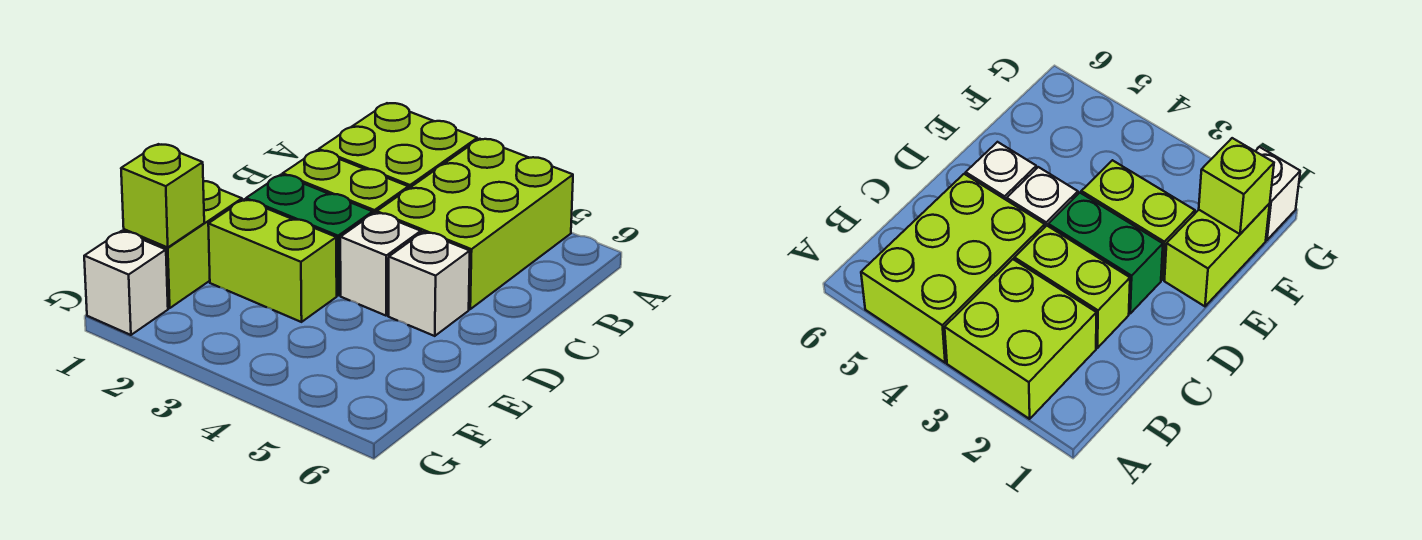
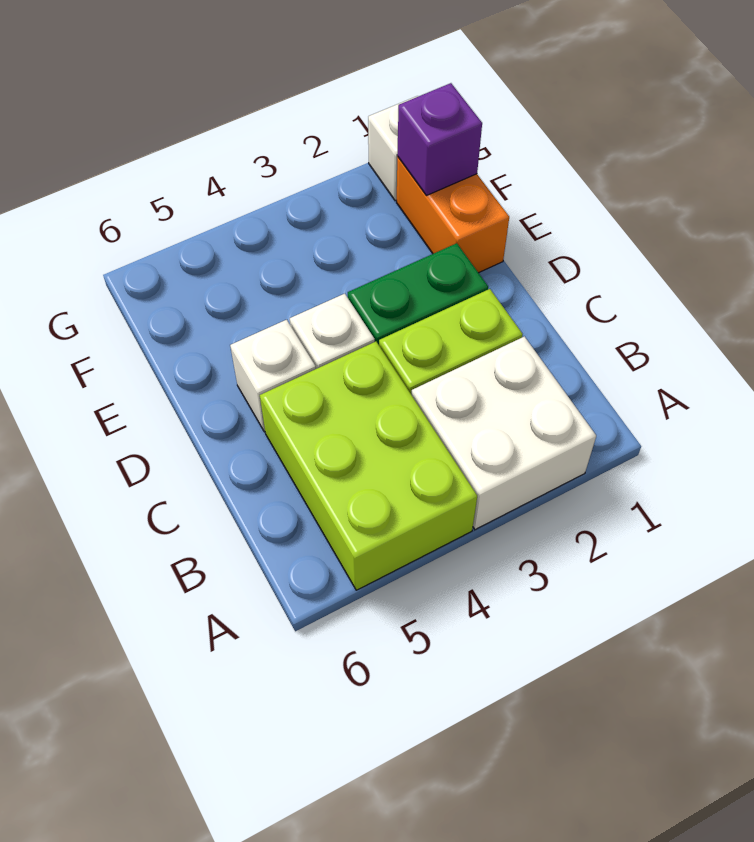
lime 2x2 brick [319,103,477,189] -> white 2x2 brick [412,336,596,530]
lime 1x2 brick [124,181,242,308] -> orange 1x2 brick [397,157,509,273]
lime 1x2 brick [208,199,337,322] -> none
lime 1x1 brick [121,144,204,247] -> purple 1x1 brick [397,83,482,196]

